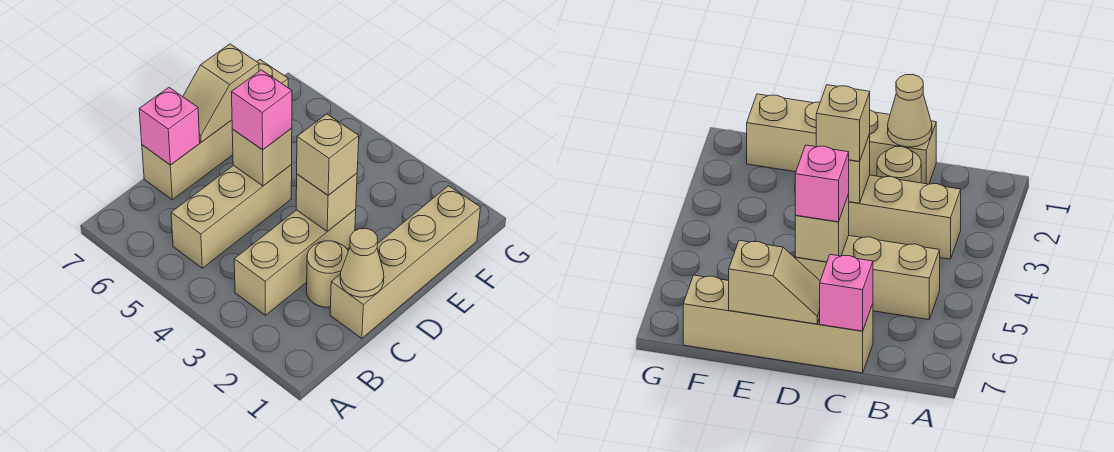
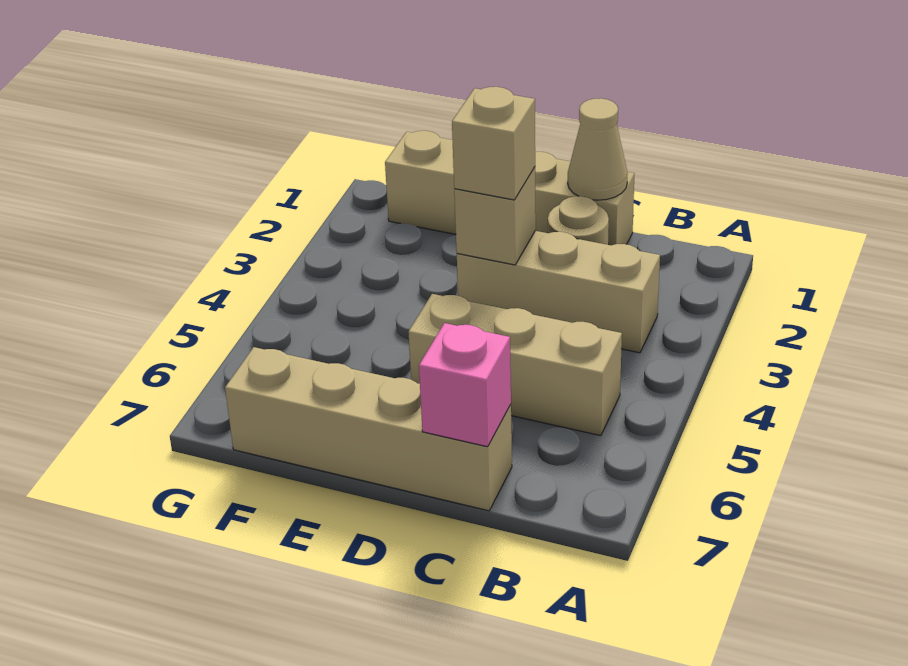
tan 1x1 brick [232,128,292,186] -> none
pink 1x1 brick [231,70,292,150] -> none
tan 1x2 slope [183,44,259,142] -> none

